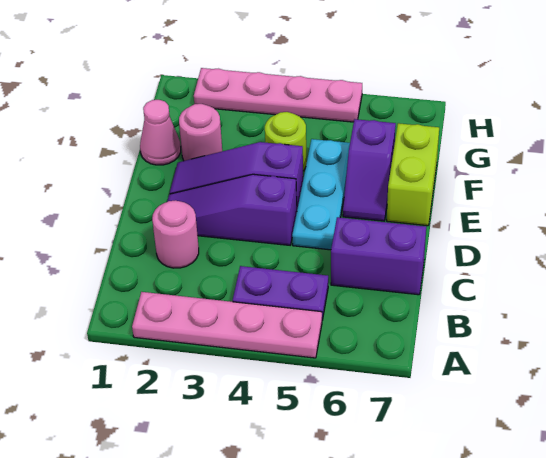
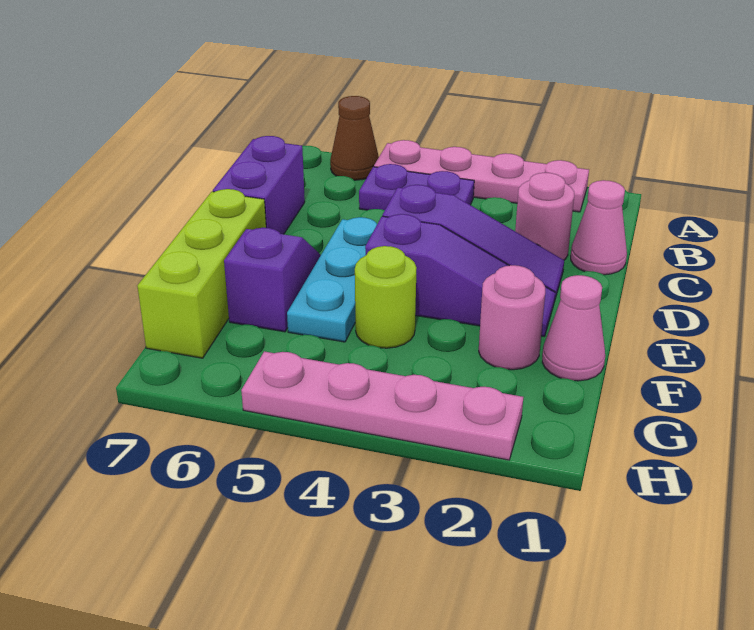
none -> brown 1x1 cone [330,96,379,180]
none -> pink 1x1 cone [571,180,627,275]
purple 1x2 brick [331,217,426,295] -> purple 1x2 brick turned to [213,136,305,234]
lime 1x2 brick [387,123,439,226] -> lime 1x3 brick [138,189,266,358]

